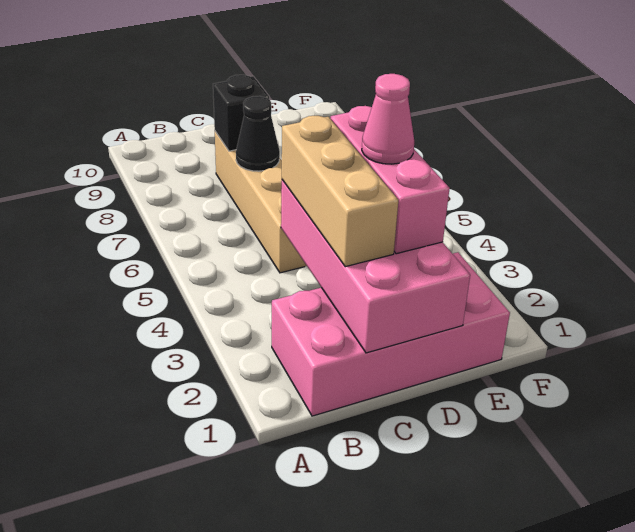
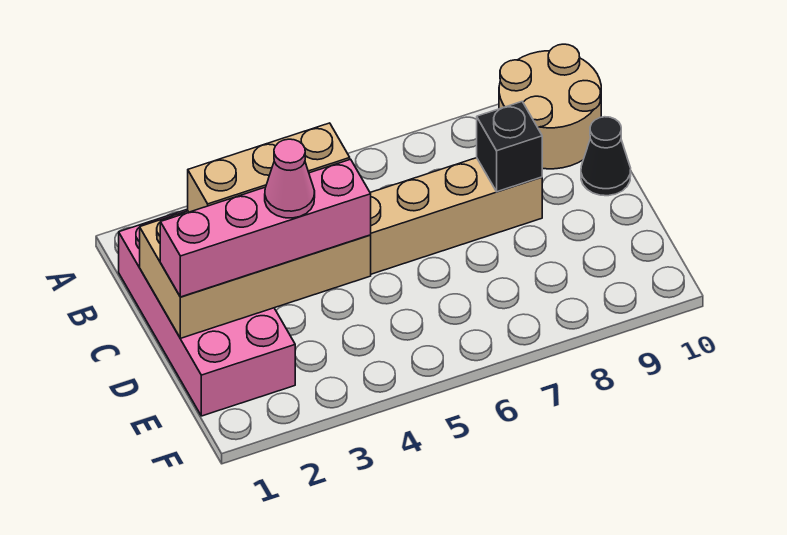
none -> tan 2x2 round brick [499,44,601,169]
pink 2x4 brick [281,180,470,353] -> tan 2x4 brick [140,211,371,338]
black 1x1 cone [236,96,280,171] -> black 1x1 cone moved to [581,117,631,196]
pink 1x3 brick [331,106,450,254] -> pink 1x4 brick [160,159,371,297]

